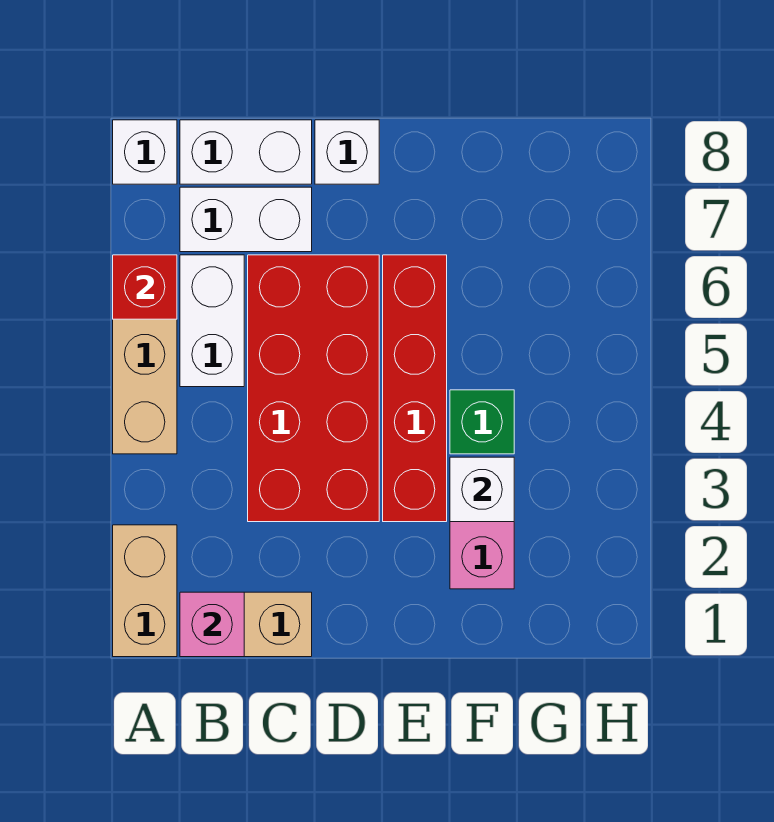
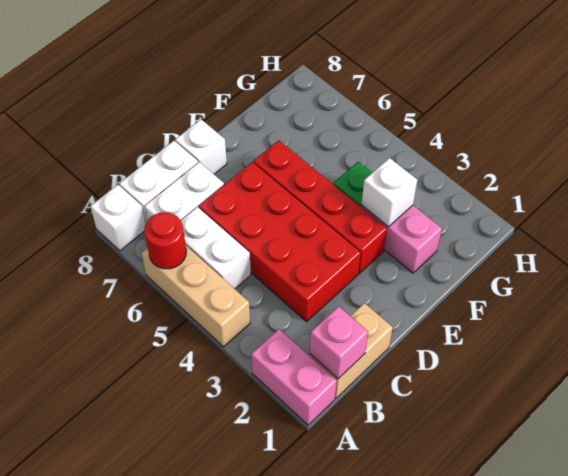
tan 1x2 brick [113,525,177,657] -> pink 1x2 brick [251,329,337,425]
red 1x1 brick [113,255,177,319] -> red 1x1 round brick [144,212,186,269]

